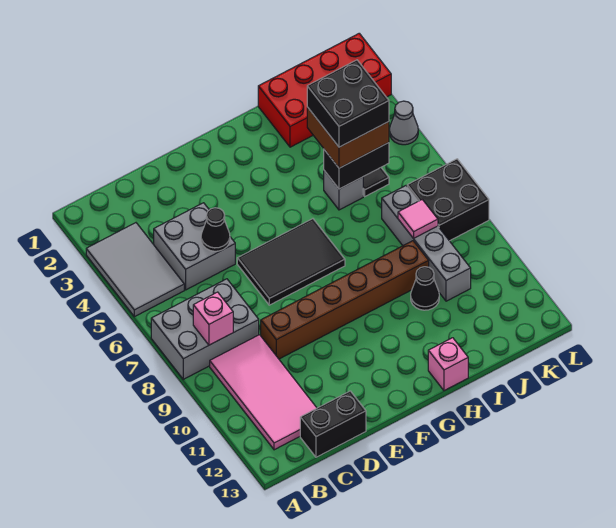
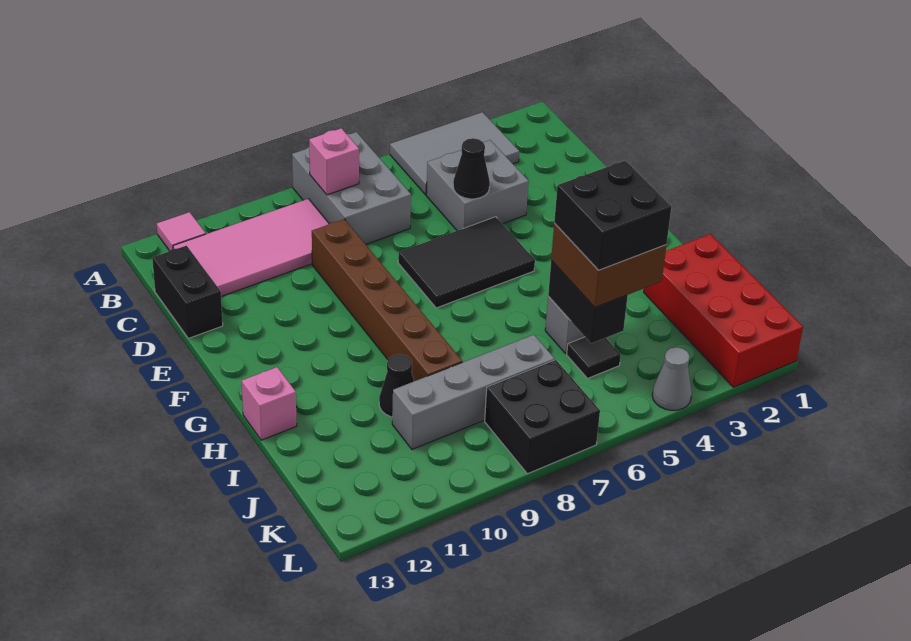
black 2x3 tile [237,219,345,305] -> black 2x3 tile turned to [398,217,535,308]
pink 1x1 tile [398,200,438,239] -> pink 1x1 tile moved to [157,212,206,251]

